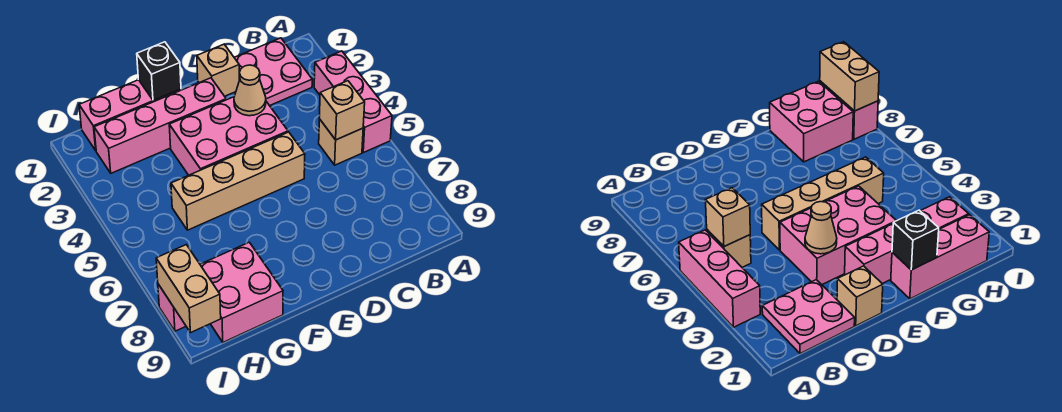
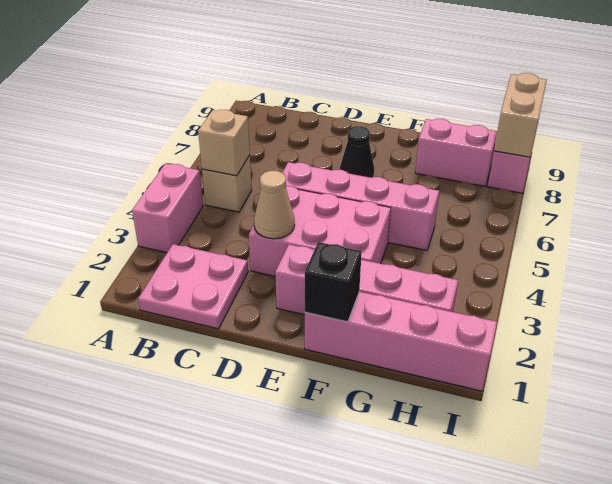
pink 1x3 brick [314,51,392,153] -> pink 1x2 brick [132,164,203,253]
tan 1x1 brick [197,44,240,96] -> none
tan 1x4 brick [171,132,305,230] -> pink 1x4 brick [282,162,439,250]
none -> black 1x1 cone [340,126,374,178]
pink 1x3 brick [79,80,181,151] -> pink 1x4 brick [305,292,497,391]
pink 2x2 brick [200,242,283,342] -> pink 1x2 brick [415,119,497,187]

